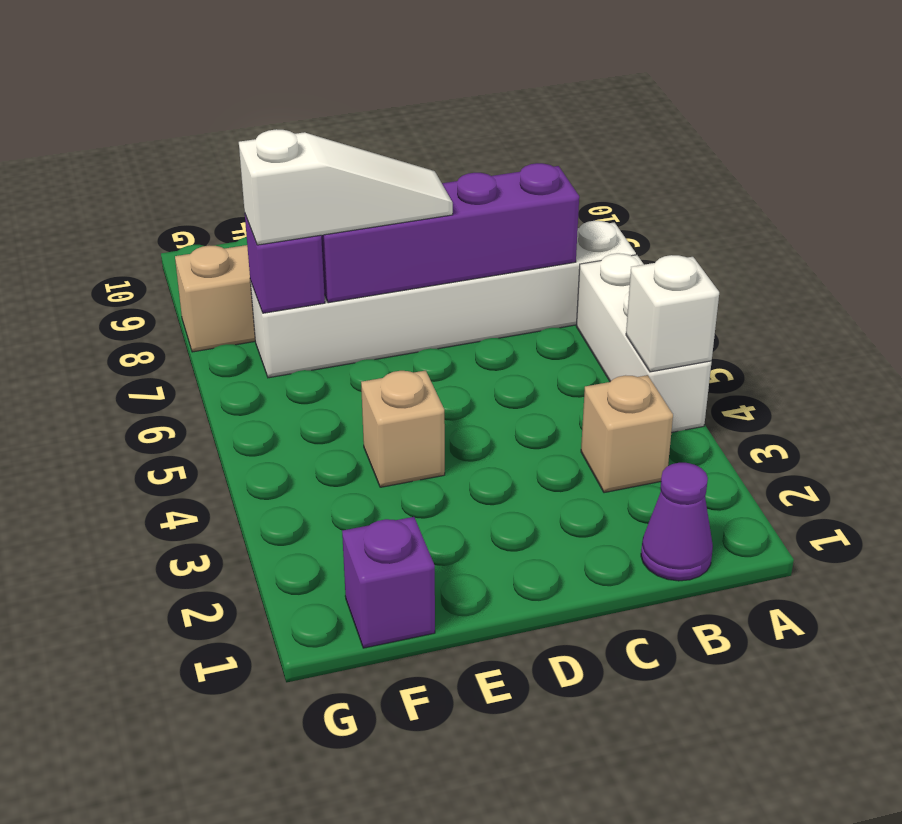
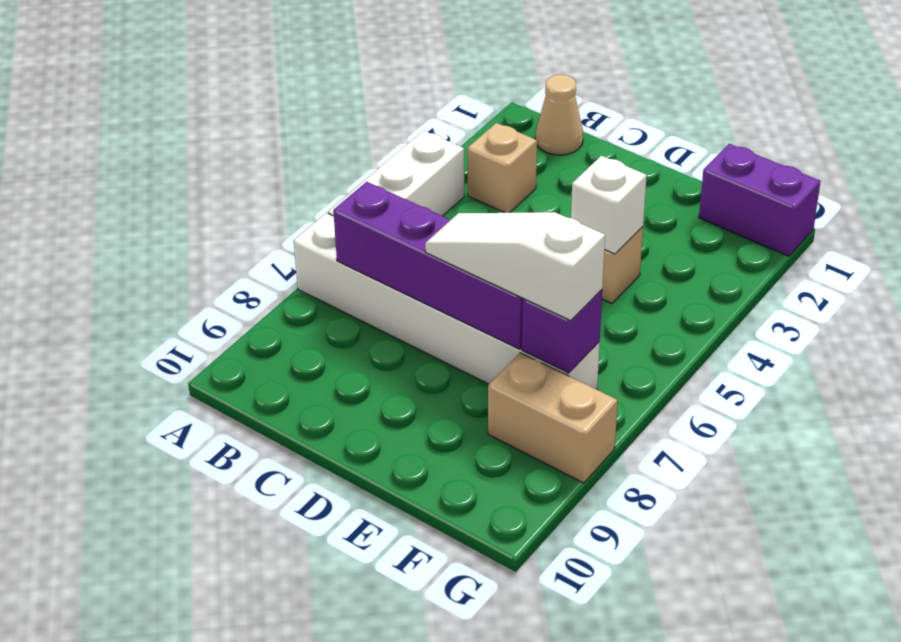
white 1x1 brick [626,255,719,372] -> white 1x1 brick moved to [571,156,647,254]
purple 1x1 cone [641,463,713,581] -> tan 1x1 cone [535,74,583,155]
purple 1x1 brick [342,517,435,648] -> purple 1x2 brick [699,144,820,256]

